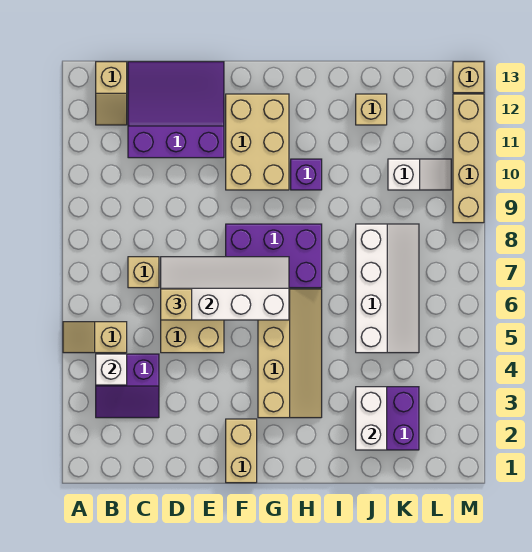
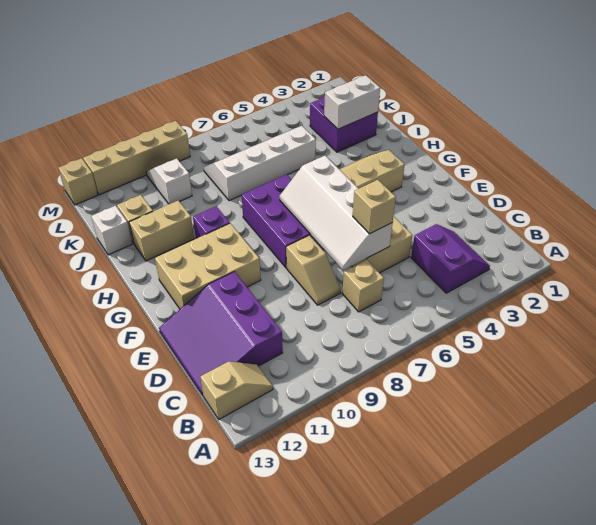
tan 1x2 slope [63,322,127,353] -> tan 1x2 slope moved to [286,235,341,305]
white 1x1 brick [96,354,127,385] -> white 1x1 brick moved to [91,206,132,255]
tan 1x2 brick [226,419,257,483] -> tan 1x2 brick moved to [129,201,194,261]

